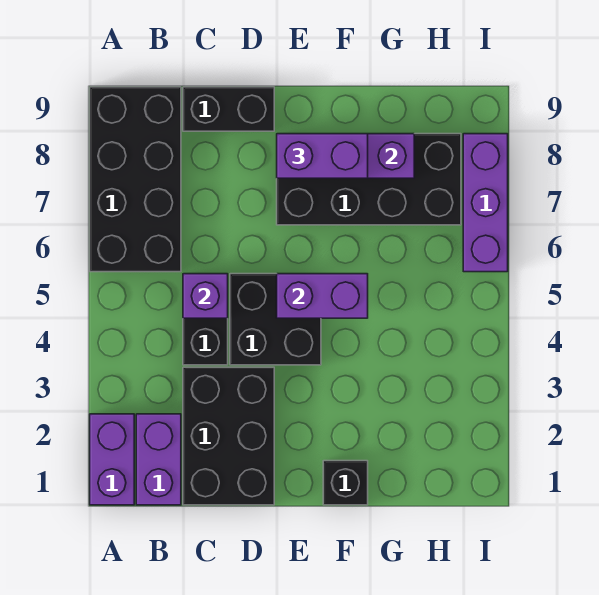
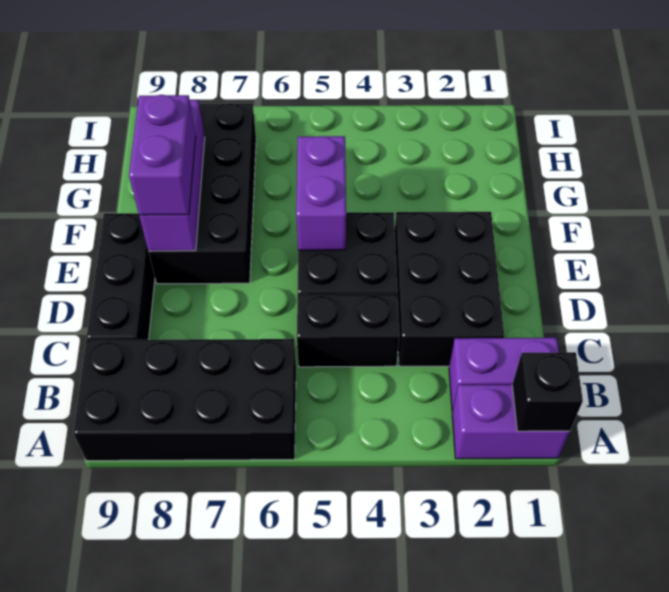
black 2x3 brick [183,367,274,505] -> black 2x3 brick turned to [395,212,504,366]
purple 1x1 brick [183,274,228,318] -> none
black 1x2 brick [183,87,274,131] -> black 1x3 brick [87,213,155,340]
black 1x1 brick [323,461,368,505] -> black 1x1 brick moved to [512,352,583,431]
purple 1x3 brick [463,134,508,272] -> none

